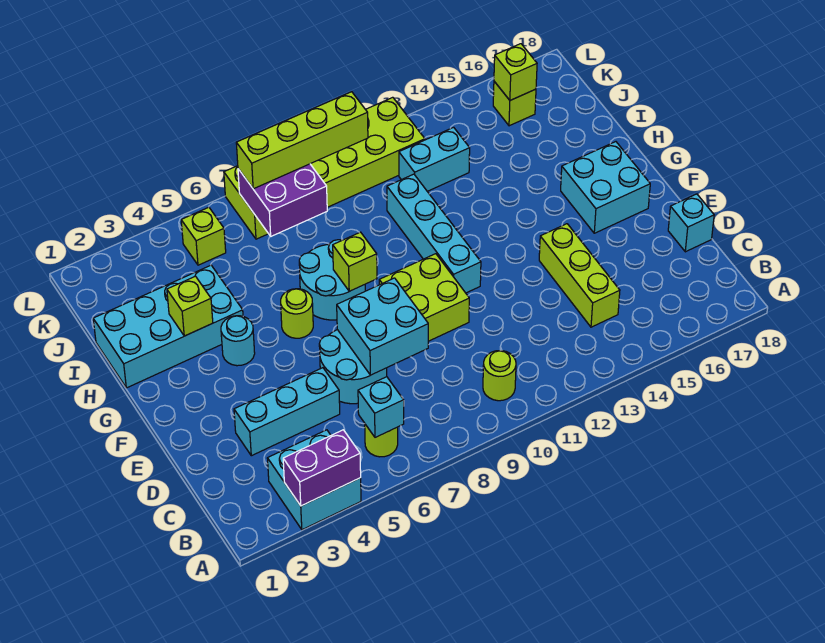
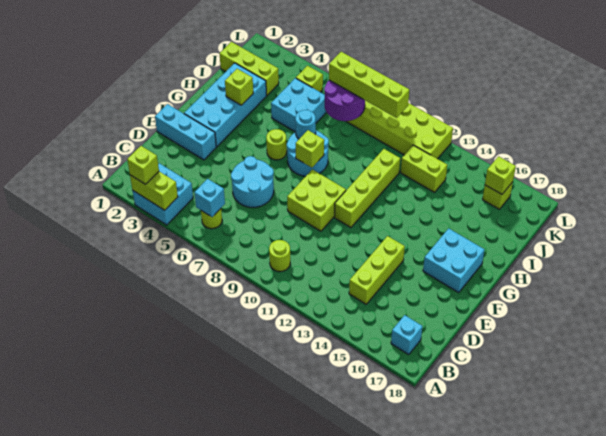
purple 1x2 brick [283,430,361,506] -> lime 1x2 brick [130,172,178,210]
none -> lime 1x1 brick [127,146,159,184]
cyan 1x3 brick [234,368,340,456] -> cyan 1x3 brick moved to [155,104,216,160]
cyan 2x2 brick [337,278,428,375] -> cyan 2x2 brick moved to [271,78,326,132]
cyan 1x1 brick [668,194,714,252] -> cyan 1x1 brick moved to [391,315,422,355]
cyan 1x4 brick [387,174,481,293] -> lime 1x4 brick [334,149,400,228]
cyan 1x1 round brick [221,316,255,366] -> cyan 1x1 round brick moved to [295,110,316,139]
cyan 2x4 brick [93,265,243,388] -> cyan 2x4 brick turned to [184,63,267,147]
none -> lime 1x3 brick [220,42,279,95]
purple 2x2 brick [238,164,327,236] -> purple 2x2 round brick [324,80,365,121]
cyan 1x2 brick [399,127,470,191] -> lime 1x2 brick [401,145,447,192]

